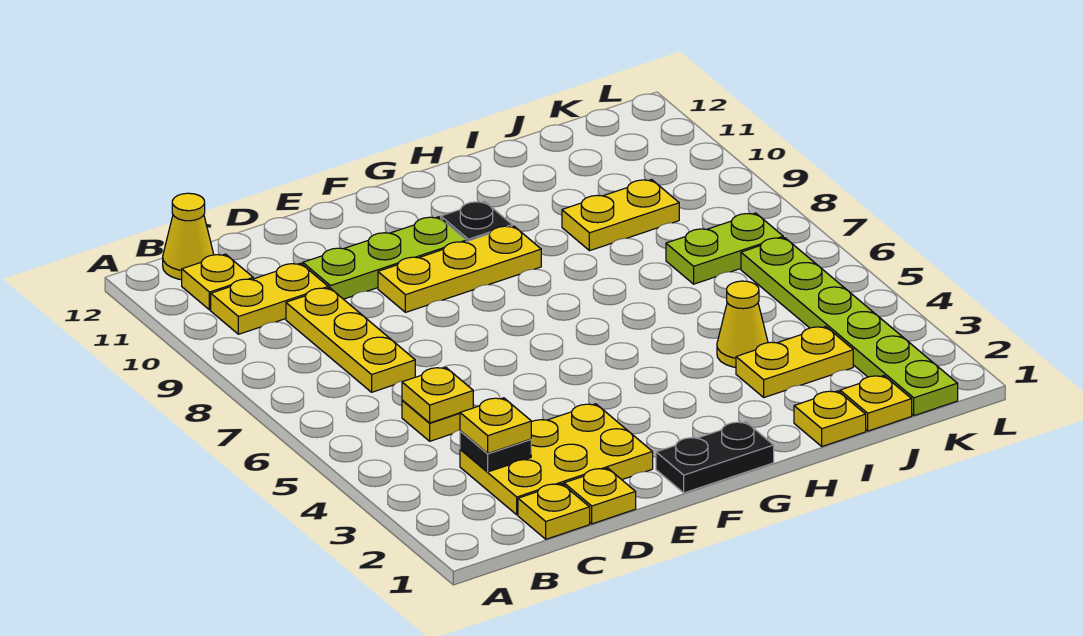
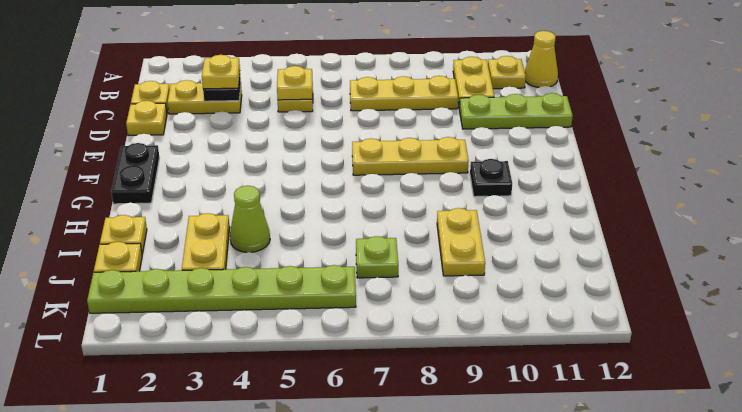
yellow 2x3 plate [460,404,653,515] -> yellow 1x2 plate [168,80,242,114]
lime 1x3 plate [303,217,466,299] -> lime 1x3 plate turned to [459,93,573,129]
yellow 1x3 plate [378,226,541,312] -> yellow 1x3 plate turned to [352,137,469,175]
yellow 1x1 cone [717,281,768,367] -> lime 1x1 cone [230,186,270,252]
lime 1x2 plate [666,213,783,284] -> lime 1x1 plate [356,236,398,278]

